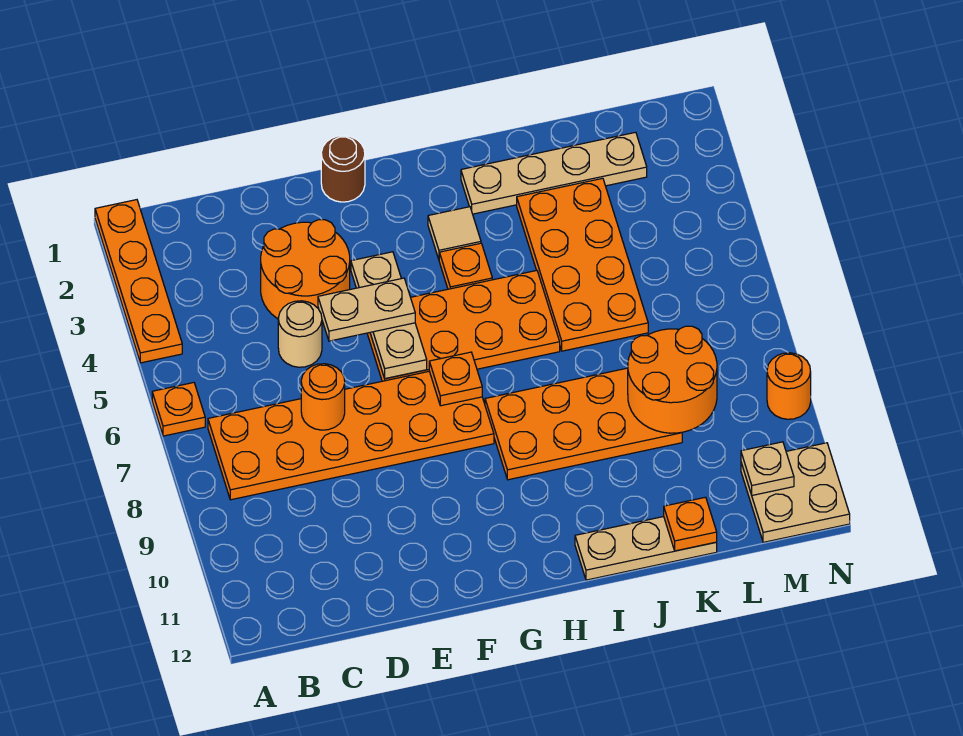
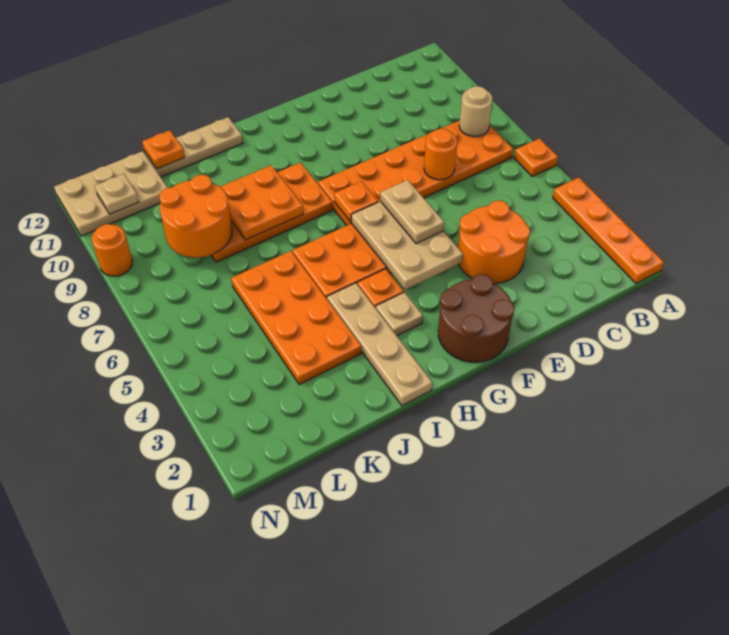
tan 1x1 round brick [278,301,322,367] -> tan 1x1 round brick moved to [459,86,493,137]
tan 1x2 plate [318,278,415,341] -> tan 1x2 plate turned to [380,180,444,244]
brown 1x1 round brick [321,136,365,202] -> brown 2x2 round brick [438,274,515,362]
tan 1x3 plate [351,252,427,379] -> tan 2x3 plate [351,201,463,290]
tan 1x1 tile [428,207,481,259] -> tan 1x1 plate [376,292,423,336]
tan 1x4 plate [461,132,647,214] -> tan 1x4 plate turned to [327,283,432,406]
none -> orange 2x2 plate [220,165,303,240]
tan 2x2 plate [741,443,850,542] -> tan 2x3 plate [54,151,168,236]

